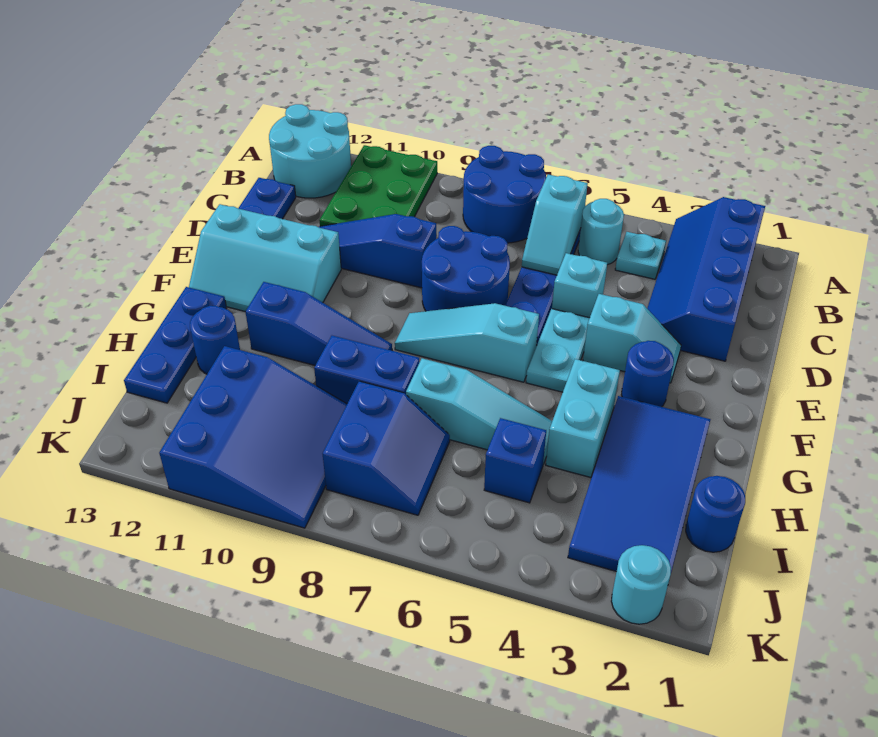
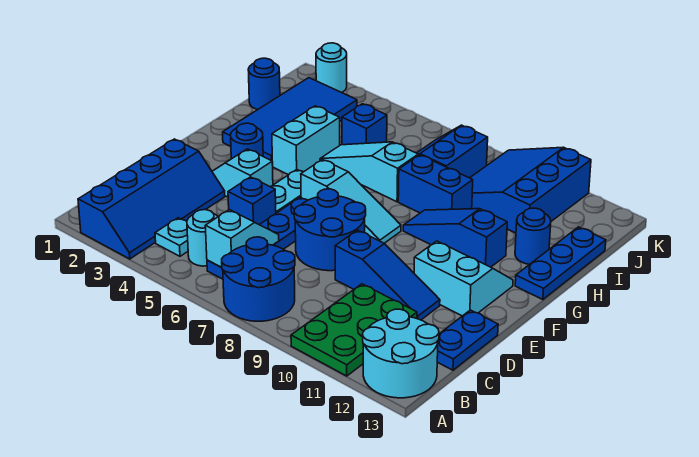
cyan 1x1 brick [552,253,607,318] -> blue 1x1 brick [228,177,276,225]
cyan 2x3 slope [189,204,341,311] -> cyan 2x2 slope [414,241,513,316]

